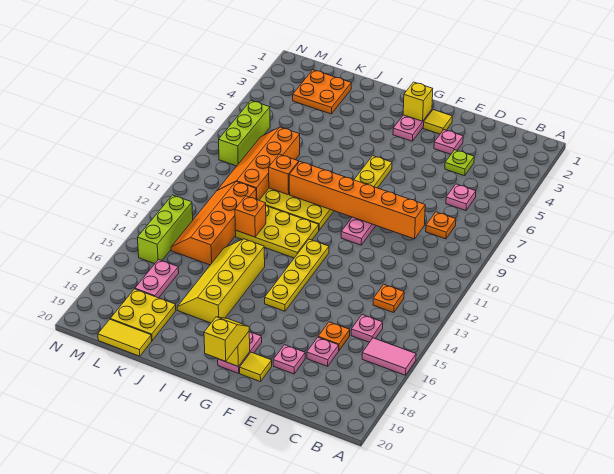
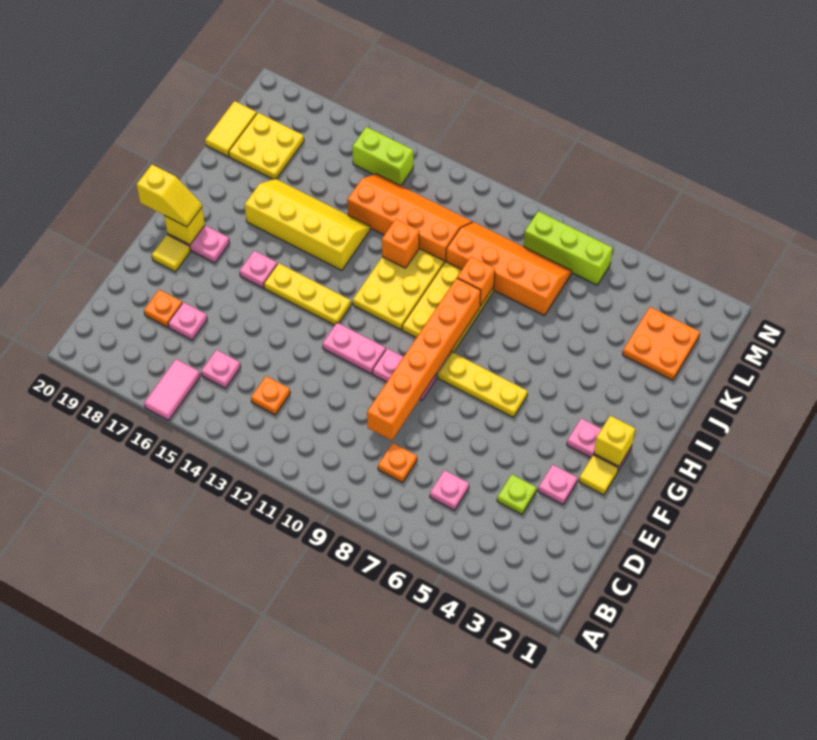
orange 1x1 plate [318,322,350,350] -> orange 1x1 plate moved to [144,290,182,327]
pink 1x1 plate [273,345,305,374] -> pink 1x1 plate moved to [240,251,277,288]
yellow 1x4 plate [265,239,329,311] -> yellow 1x3 plate [264,263,351,325]
pink 1x2 plate [135,260,179,298] -> pink 1x2 plate moved to [323,323,386,374]
lime 1x3 brick [138,195,193,264] -> lime 1x2 brick [352,127,413,186]

